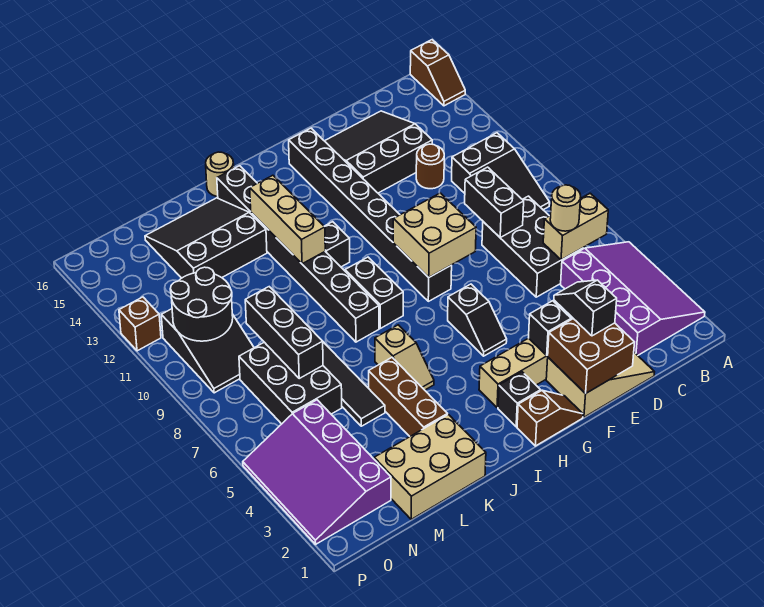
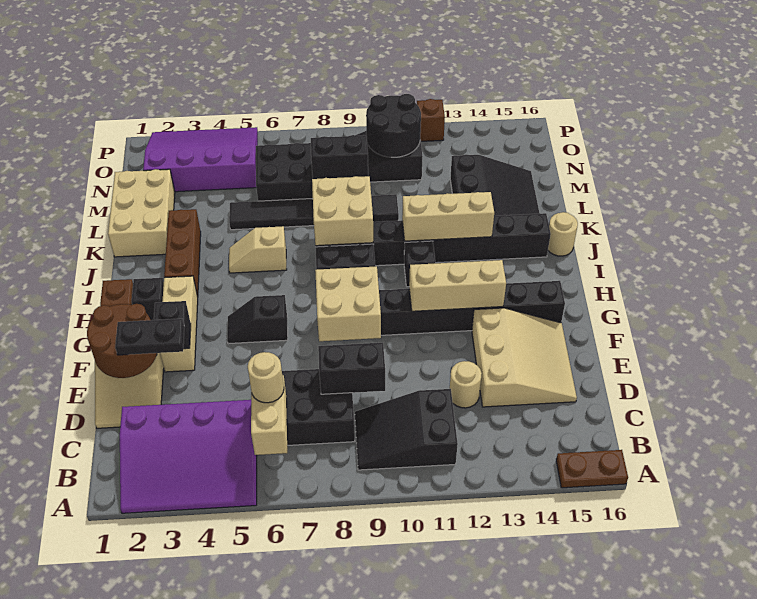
brown 1x2 slope [410,40,465,106] -> brown 1x2 plate [556,450,628,488]
brown 1x1 round brick [416,144,444,189] -> tan 1x1 round brick [450,361,482,408]
black 3x3 slope [325,111,432,193] -> tan 3x3 slope [472,308,577,407]
brown 2x2 brick [547,319,635,394] -> brown 2x2 round brick [87,304,157,378]
black 1x2 slope [554,280,617,336] -> black 1x2 plate [115,319,184,355]
none -> tan 1x3 brick [409,260,506,311]
none -> tan 2x2 brick [312,176,373,246]
brown 1x3 brick [369,358,447,436] -> brown 1x3 brick turned to [164,209,201,297]
black 1x3 brick [245,287,323,378] -> black 1x2 brick [311,135,368,179]

